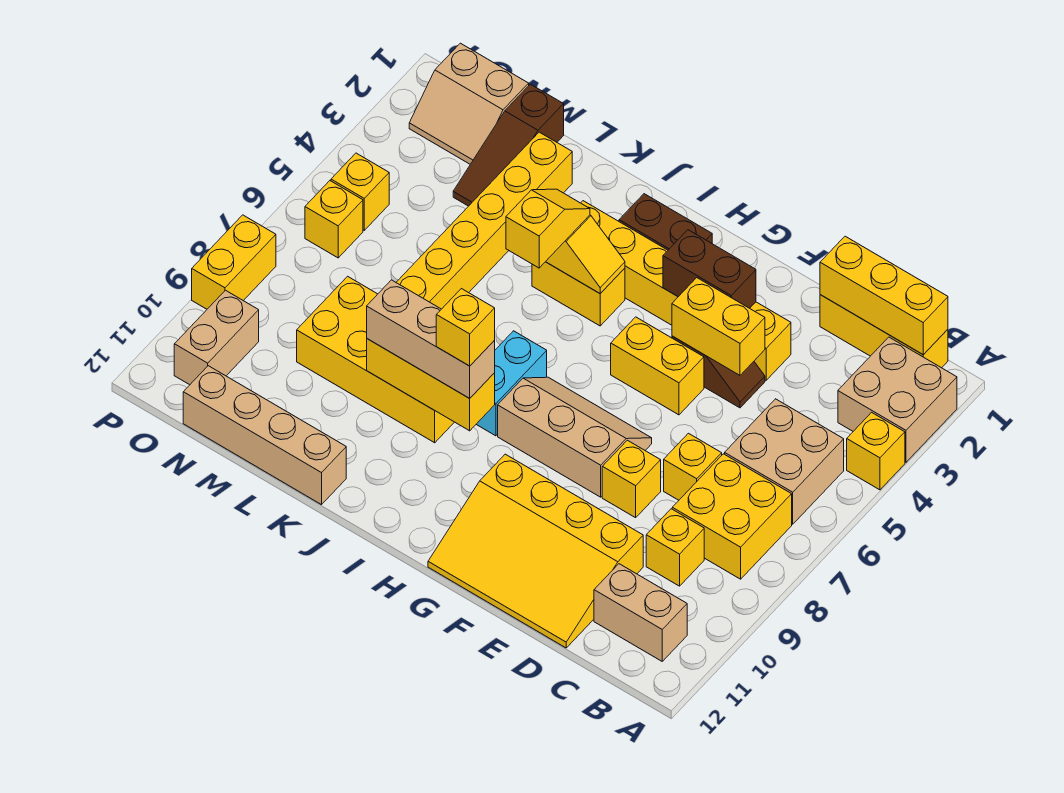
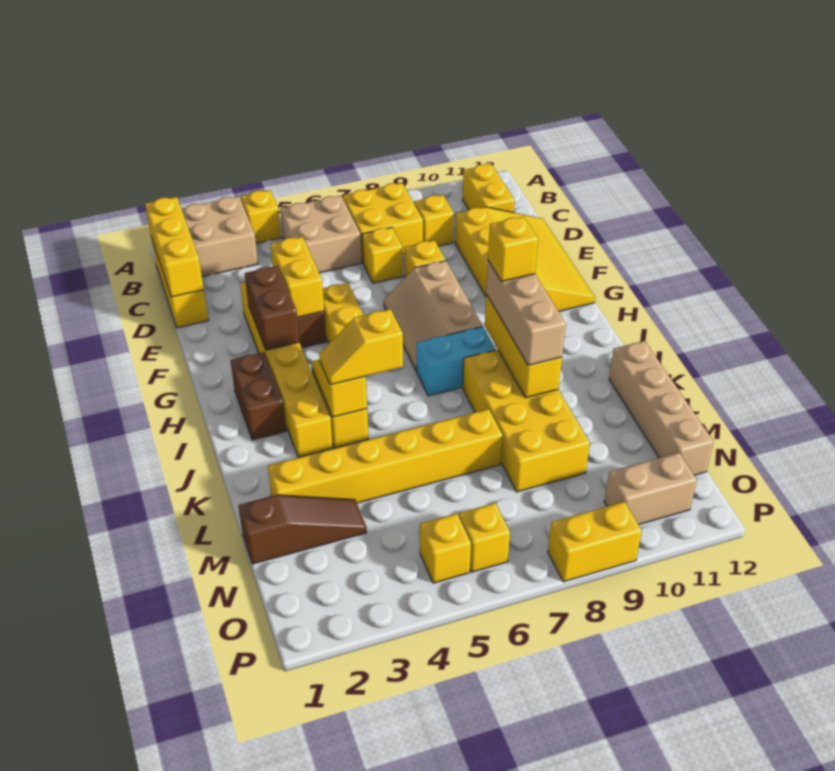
tan 1x2 brick [594,564,687,661] -> yellow 1x2 brick [463,164,515,213]
tan 2x2 slope [409,43,529,164] -> none

